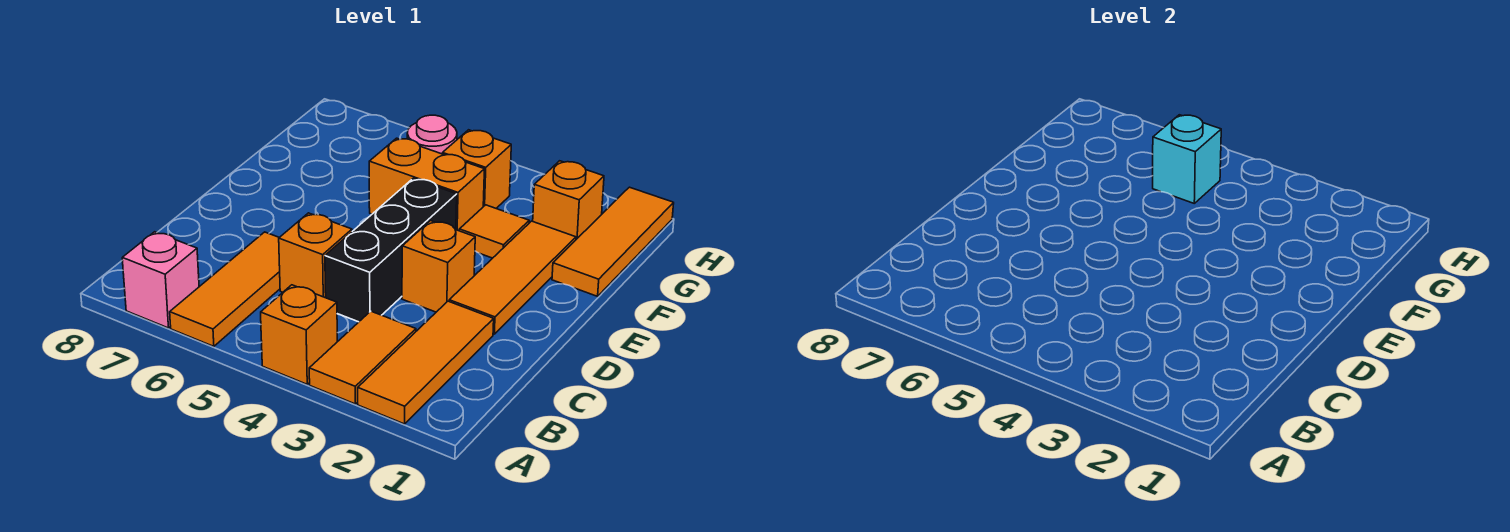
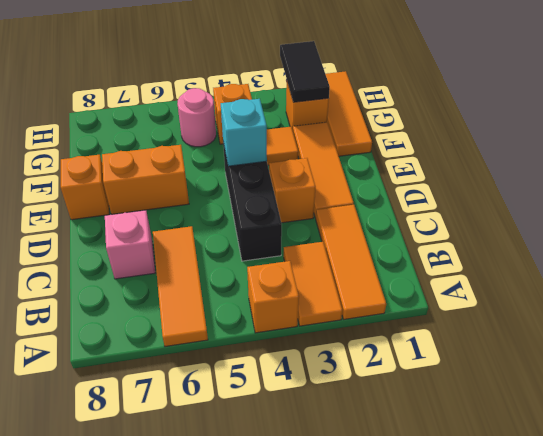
pink 1x1 brick [122,232,199,328] -> pink 1x1 brick moved to [105,210,155,279]
orange 1x1 brick [279,213,352,298] -> orange 1x1 brick moved to [61,155,109,220]
orange 1x2 brick [369,138,484,231] -> orange 1x2 brick moved to [102,145,189,214]
none -> black 1x2 tile [280,41,330,102]
cyan 1x1 brick [1153,115,1221,203] -> cyan 1x1 brick moved to [221,99,267,166]

